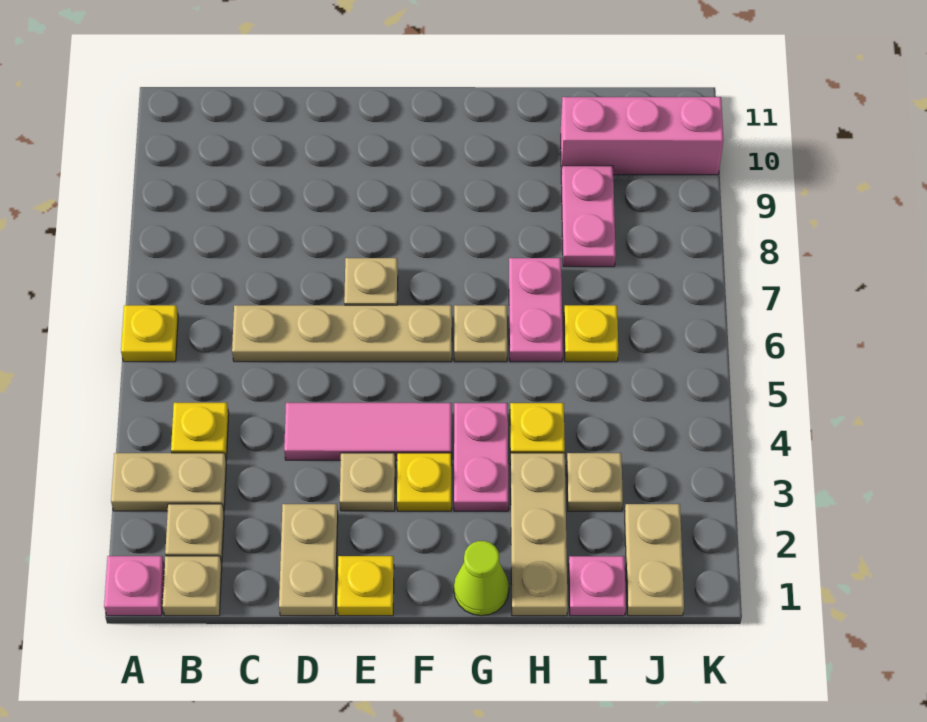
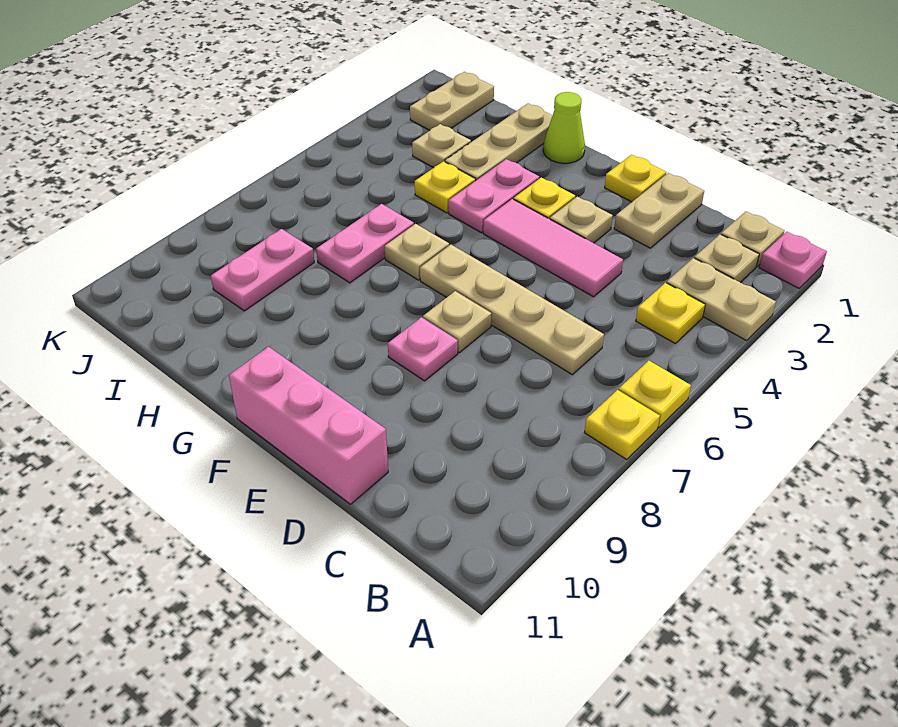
pink 1x1 plate [569,556,626,616] -> pink 1x1 plate moved to [388,317,458,381]
yellow 1x1 plate [564,305,618,362] -> yellow 1x1 plate moved to [585,390,660,460]
pink 1x3 brick [561,97,723,175] -> pink 1x3 brick moved to [229,347,388,504]

